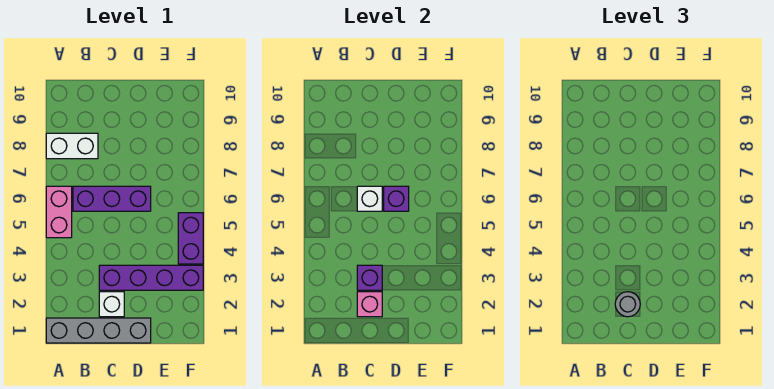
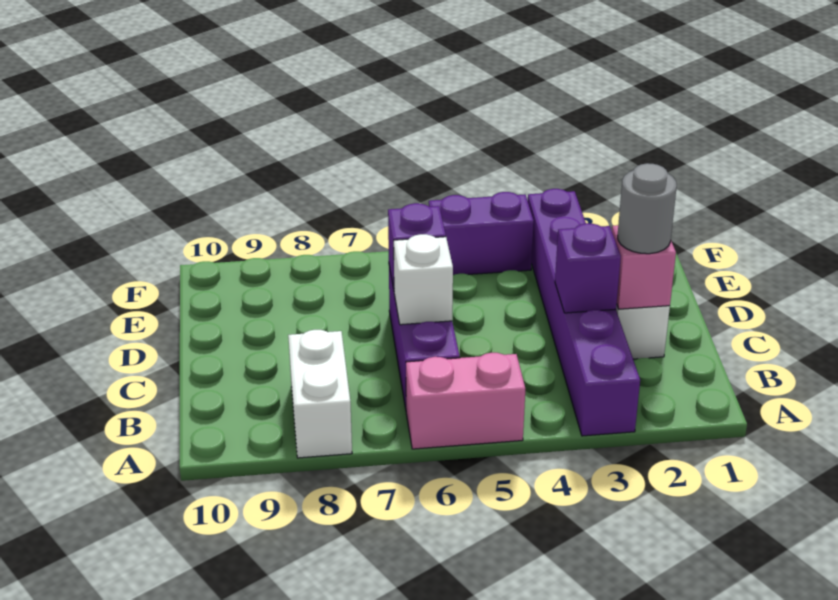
grey 1x4 brick [46,318,151,343] -> none
purple 1x4 brick [99,265,203,290] -> purple 1x6 brick [528,189,640,436]

